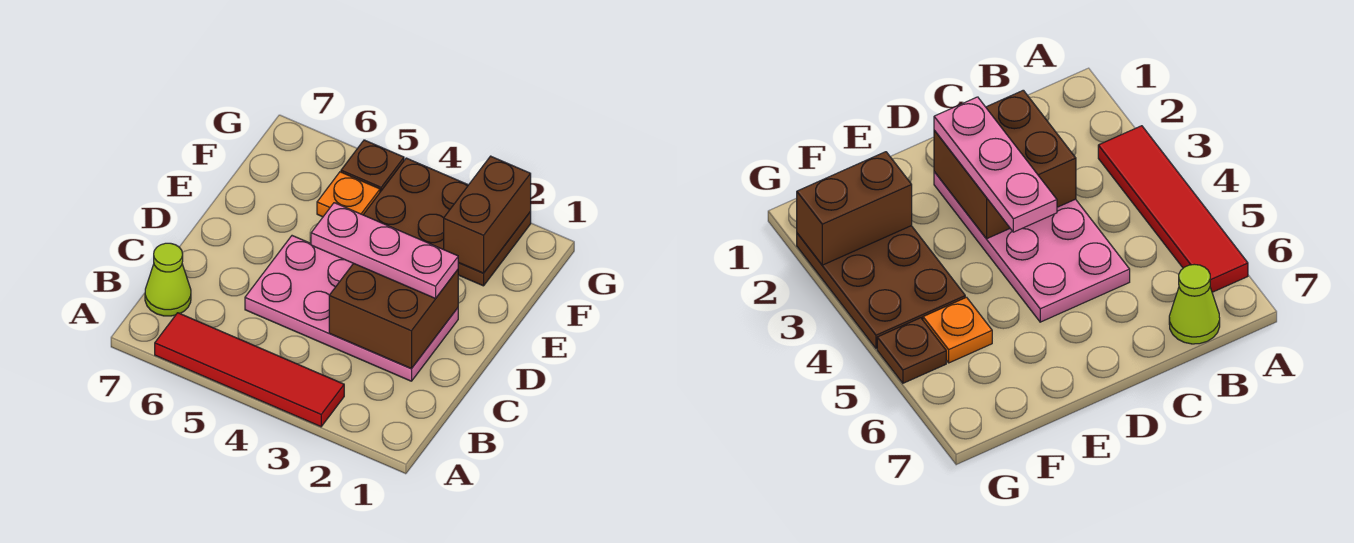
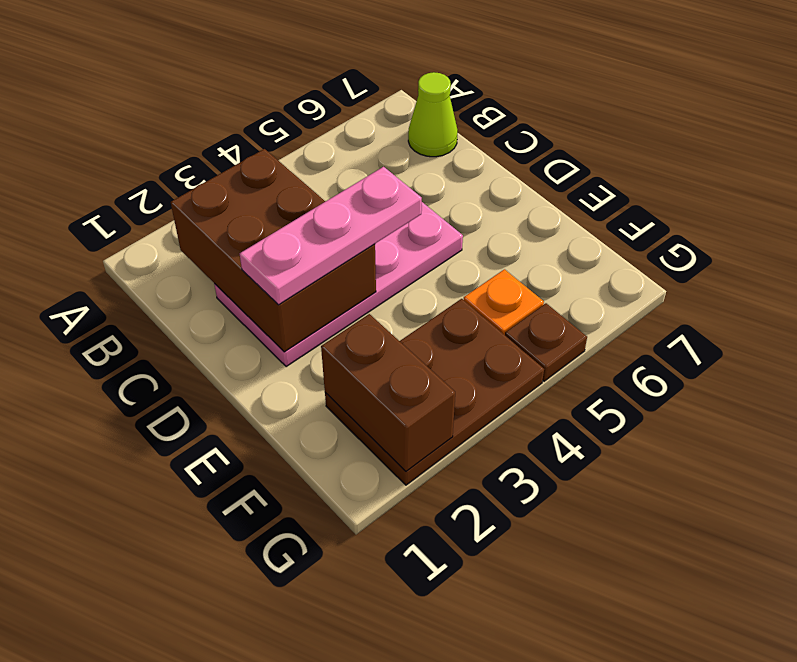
red 1x4 tile [155,313,344,427] -> none
brown 2x2 brick [329,263,458,369] -> brown 2x3 brick [171,149,376,352]

